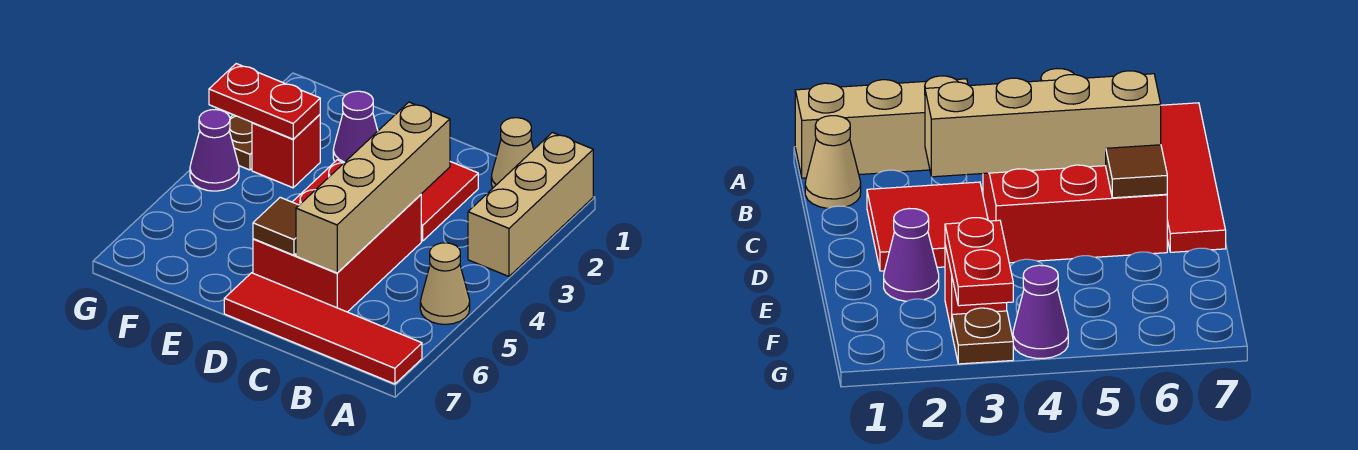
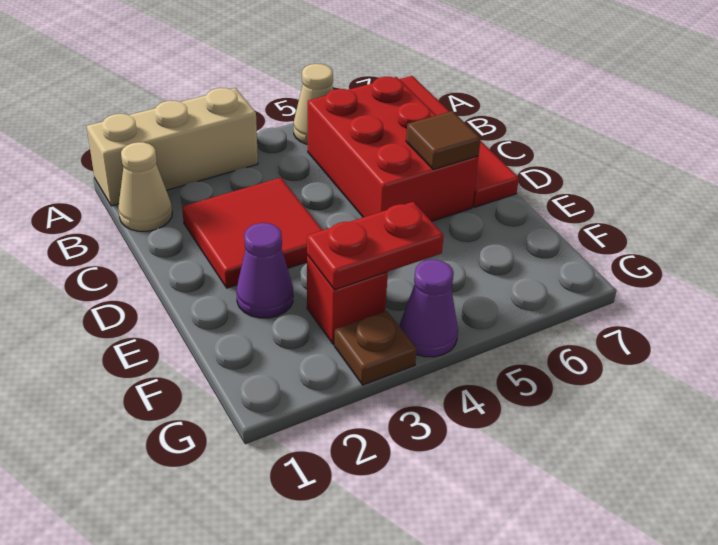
tan 1x4 brick [296,102,450,273] -> none
red 2x3 brick [253,160,421,312] -> red 2x3 brick turned to [308,77,478,221]
red 1x2 plate [209,64,320,139] -> red 1x2 plate turned to [307,202,444,290]

